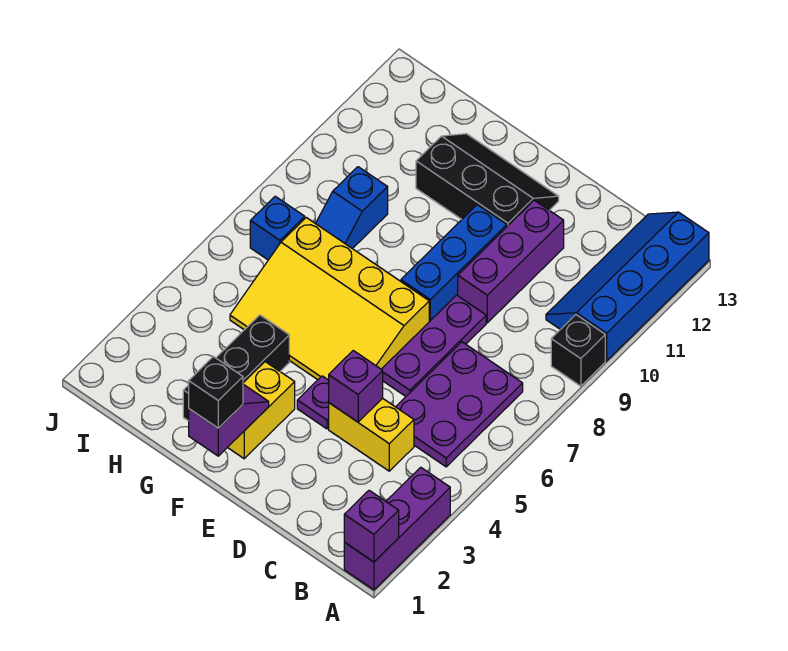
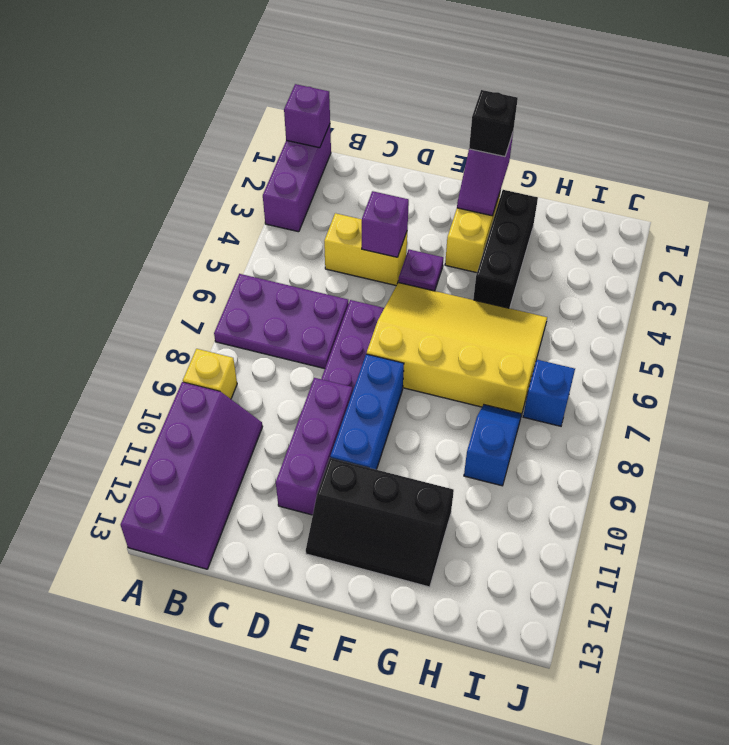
black 1x1 brick [551,315,605,386] -> yellow 1x1 brick [183,349,237,399]
blue 2x4 slope [546,212,709,361] -> purple 2x4 slope [121,382,263,569]
purple 2x3 plate [396,342,523,467] -> purple 2x3 plate turned to [214,274,349,369]

